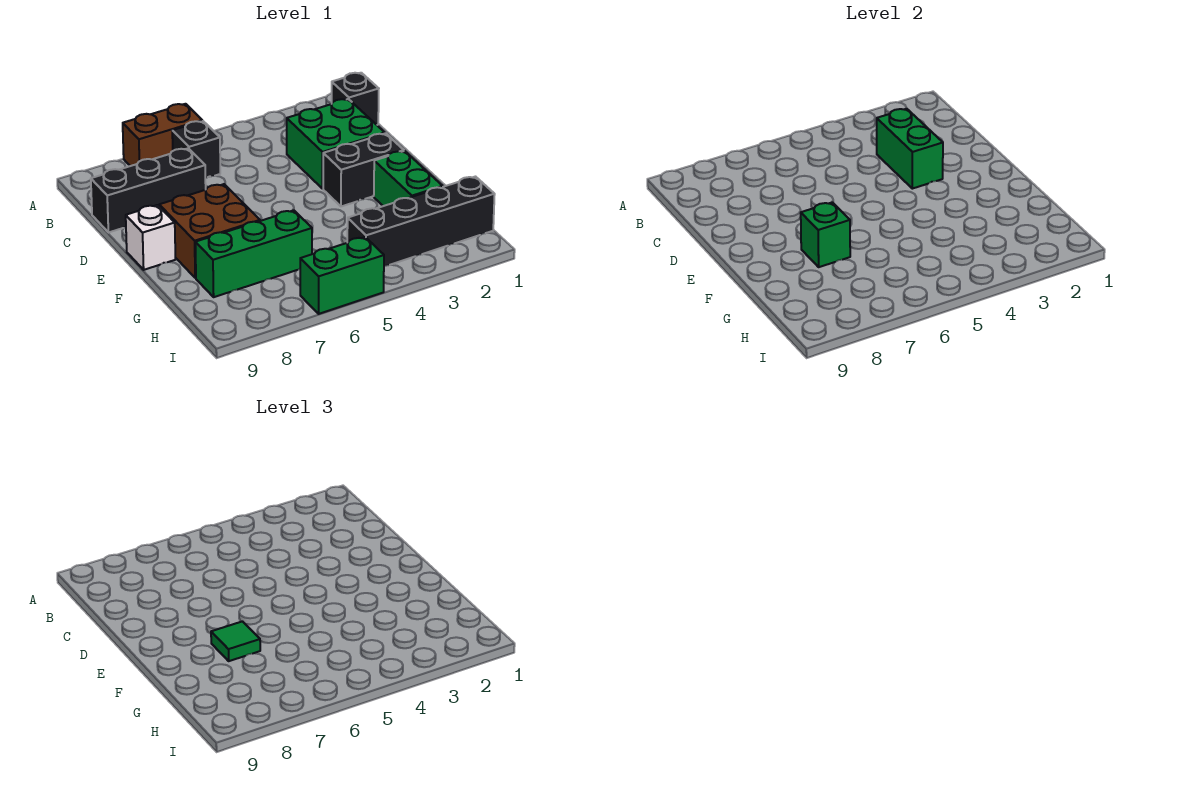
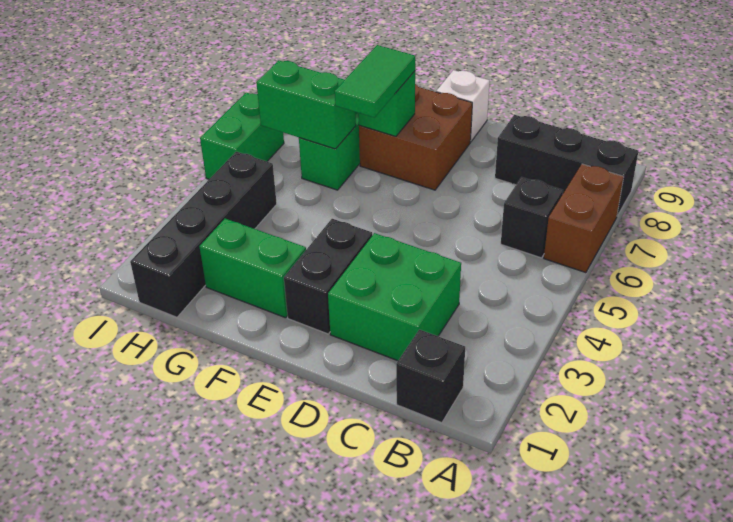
green 1x2 brick [877,109,943,189] -> green 1x2 brick moved to [256,60,356,149]
black 1x3 brick [91,148,206,233] -> black 1x3 brick turned to [495,115,638,216]
green 1x1 tile [211,621,260,661] -> green 1x2 tile [335,45,415,117]

